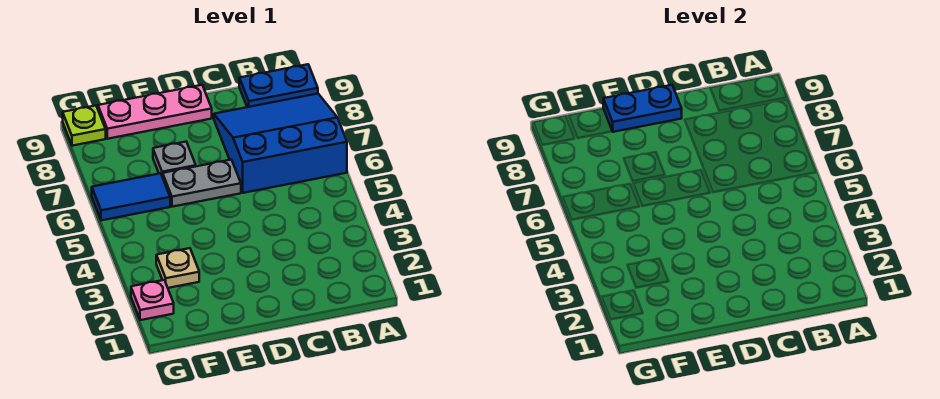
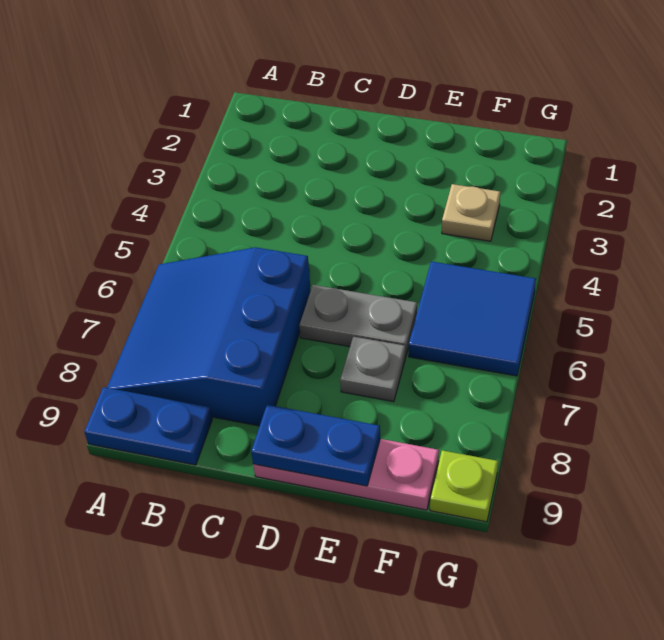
blue 3x3 slope [214,94,347,193] -> blue 3x3 slope turned to [107,247,311,426]
blue 1x2 tile [92,173,170,220] -> blue 2x2 tile [409,261,536,376]
pink 1x1 plate [131,280,174,320] -> none

